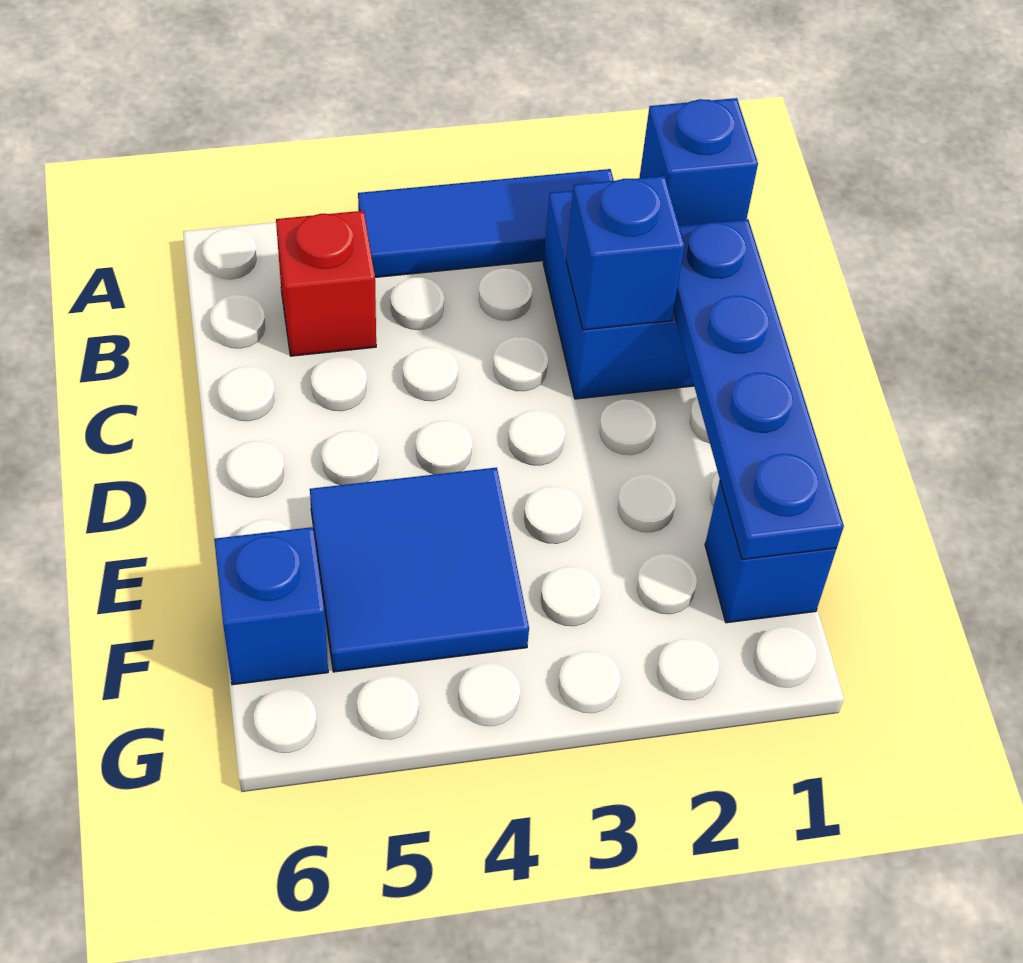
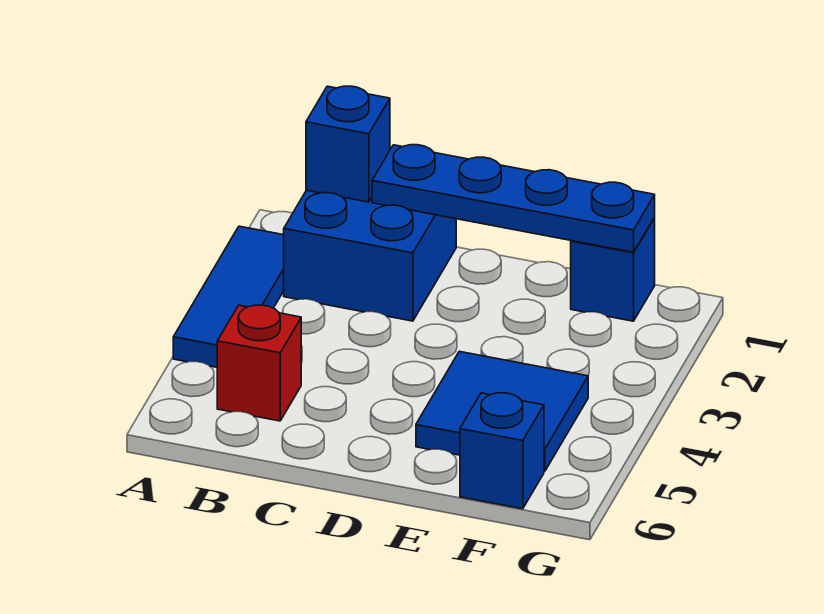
blue 1x1 brick [566,176,685,330] -> none

